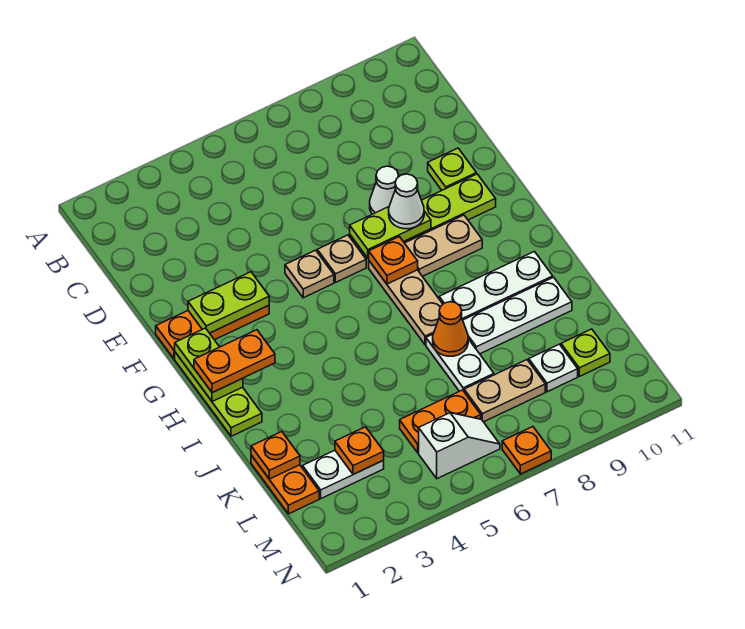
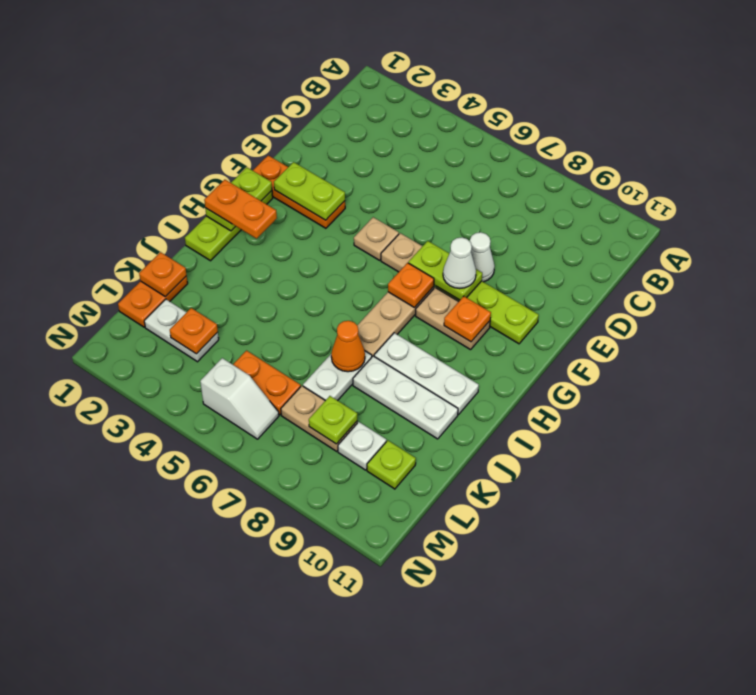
lime 1x1 plate [428,148,476,190] -> lime 1x1 plate moved to [309,396,357,444]
orange 1x1 plate [502,427,551,474] -> orange 1x1 plate moved to [444,296,491,342]

